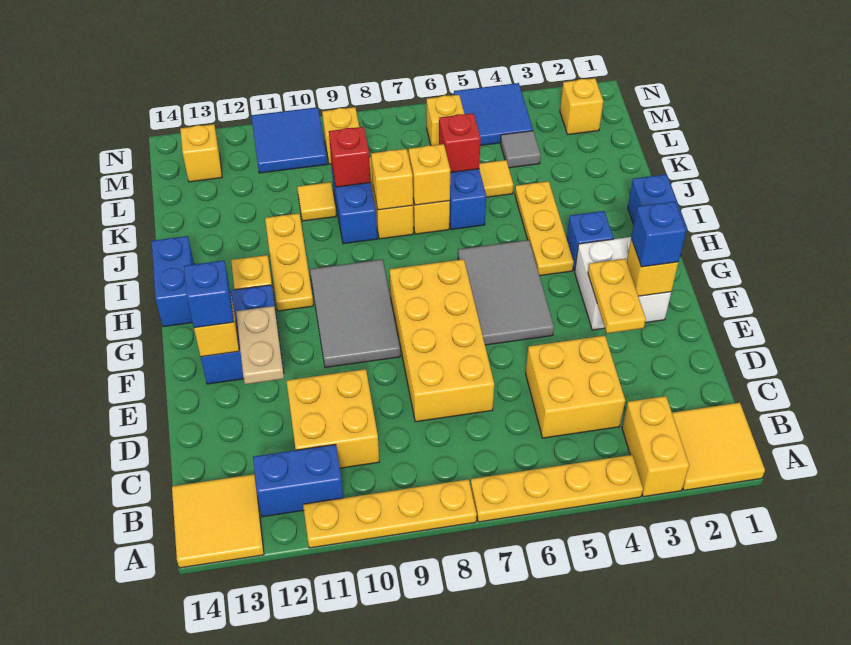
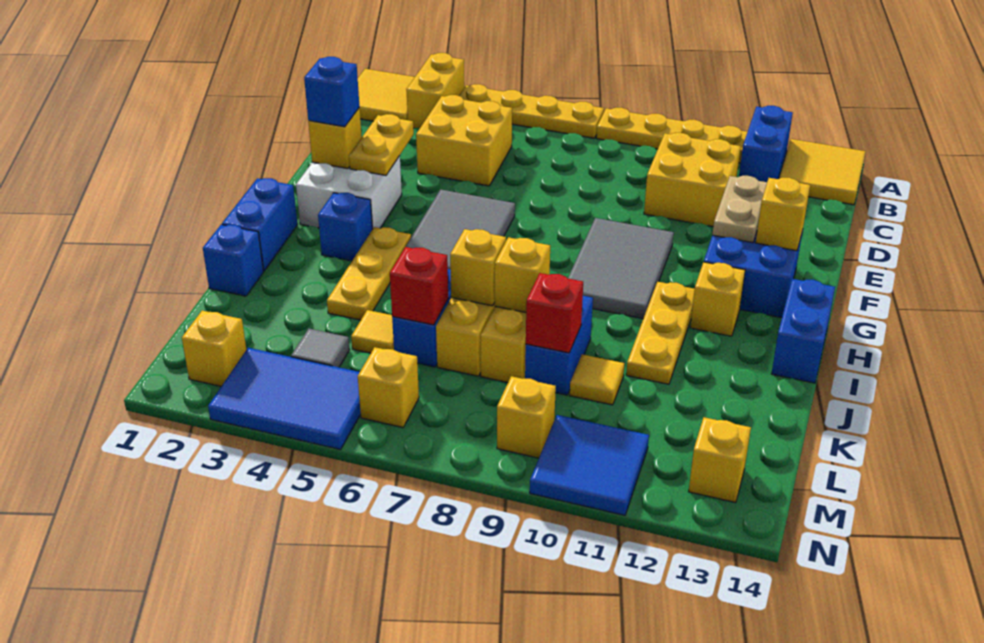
blue 1x2 brick [253,444,343,517] -> blue 1x2 brick turned to [739,106,793,182]
yellow 2x4 brick [390,259,494,422] -> none
blue 1x1 brick [184,260,234,328] -> blue 1x1 brick moved to [203,225,263,296]
blue 2x2 tile [454,83,533,145] -> blue 2x3 tile [208,348,361,449]

